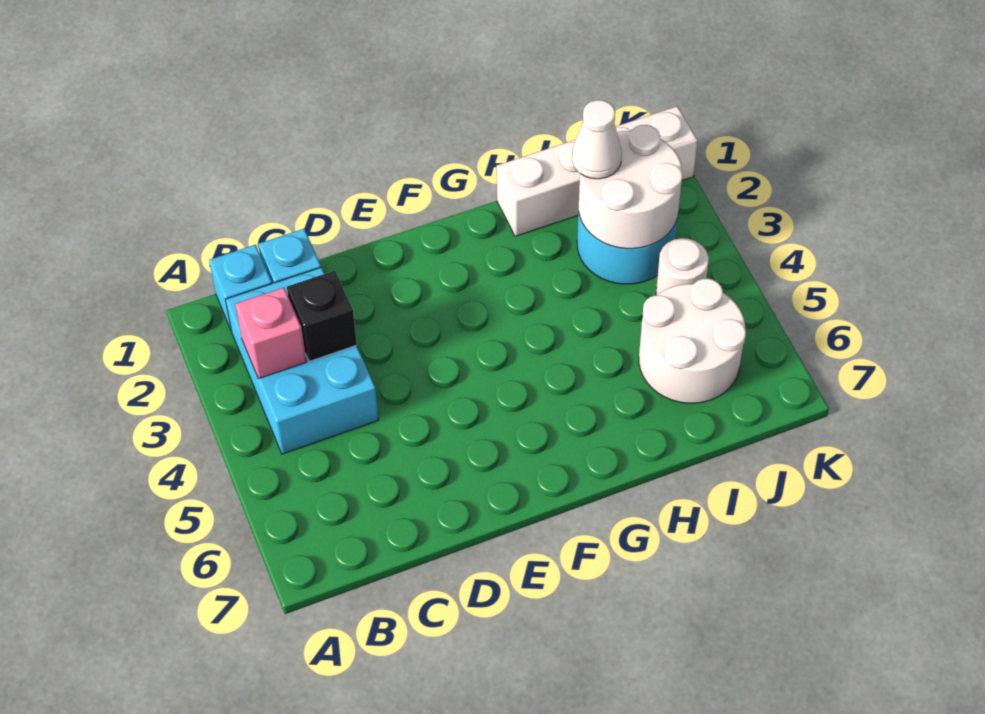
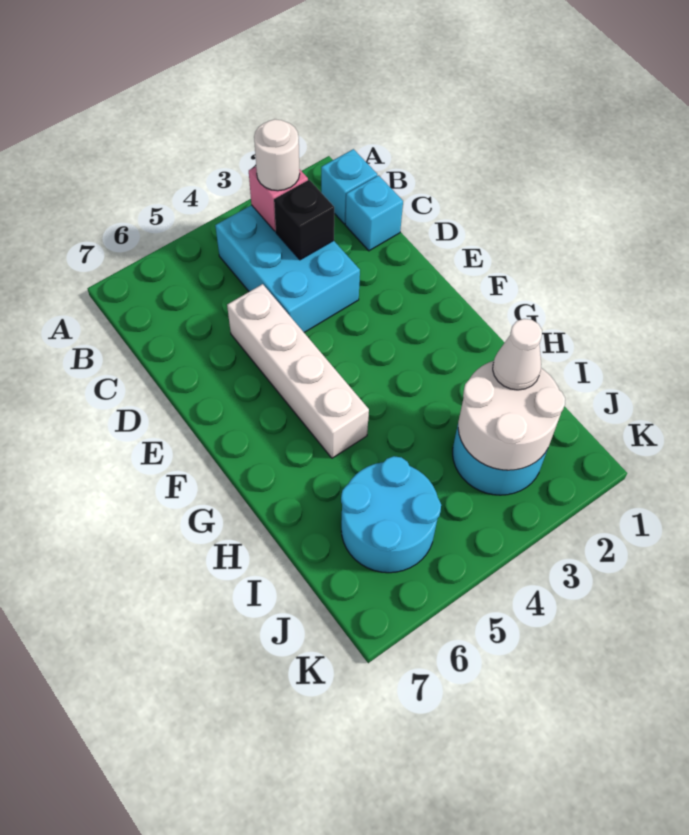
cyan 2x3 brick [225,267,379,454] -> cyan 2x3 brick turned to [215,205,360,332]
white 1x4 brick [497,106,698,236] -> white 1x4 brick moved to [227,284,369,458]
white 2x2 round brick [639,279,746,403] -> cyan 2x2 round brick [341,456,441,573]
white 1x1 round brick [656,238,709,295] -> white 1x1 round brick moved to [254,119,300,191]

